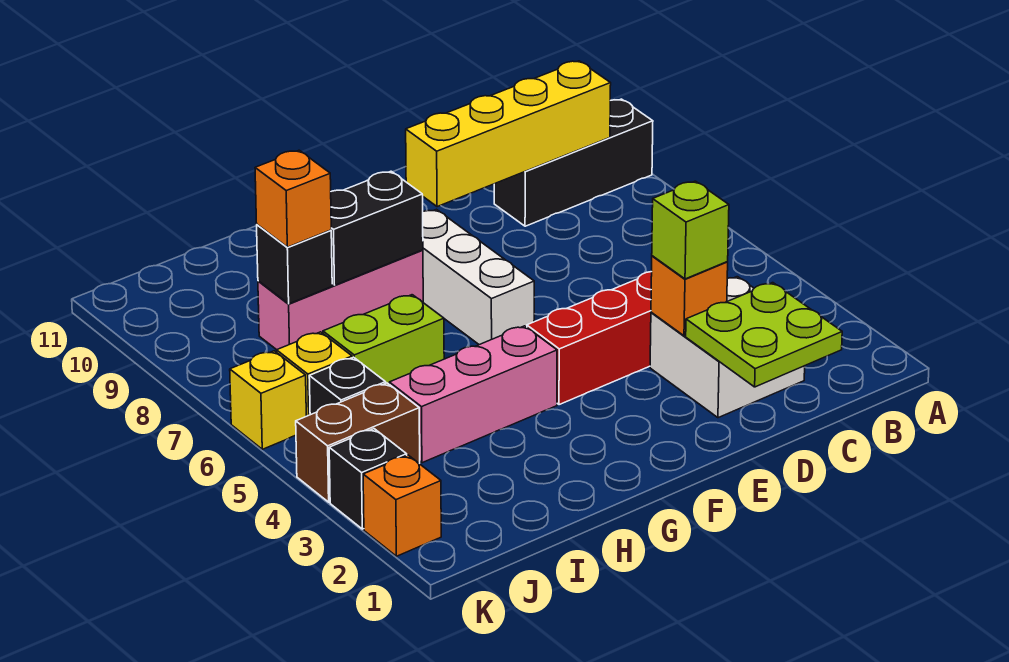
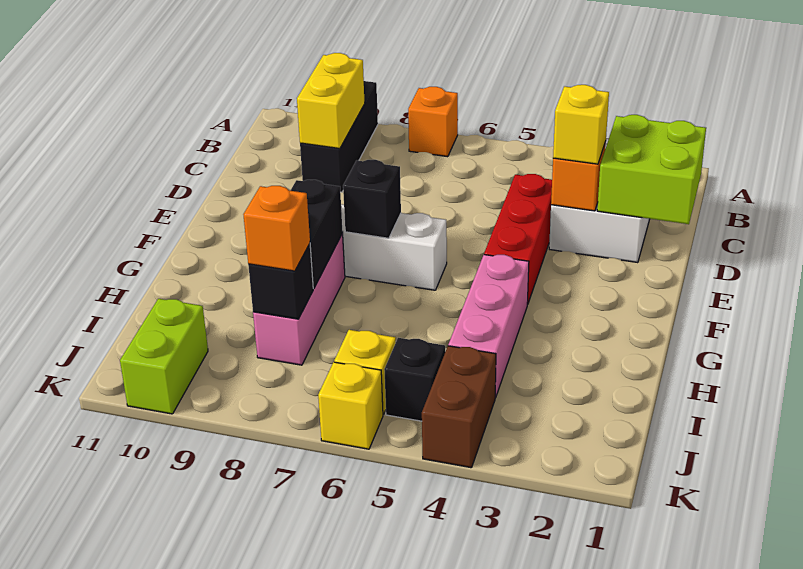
yellow 1x4 brick [406,61,611,207] -> yellow 1x2 brick [297,53,365,149]
lime 2x2 plate [686,283,842,387] -> lime 2x2 brick [597,115,706,224]
lime 1x1 brick [652,181,729,279] -> yellow 1x1 brick [553,85,609,164]
lime 1x2 brick [323,295,444,384] -> lime 1x2 brick moved to [120,299,208,414]
orange 1x1 brick [363,455,441,556] -> orange 1x1 brick moved to [408,87,458,157]
black 1x1 brick [329,429,407,529] -> black 1x1 brick moved to [343,160,401,238]

